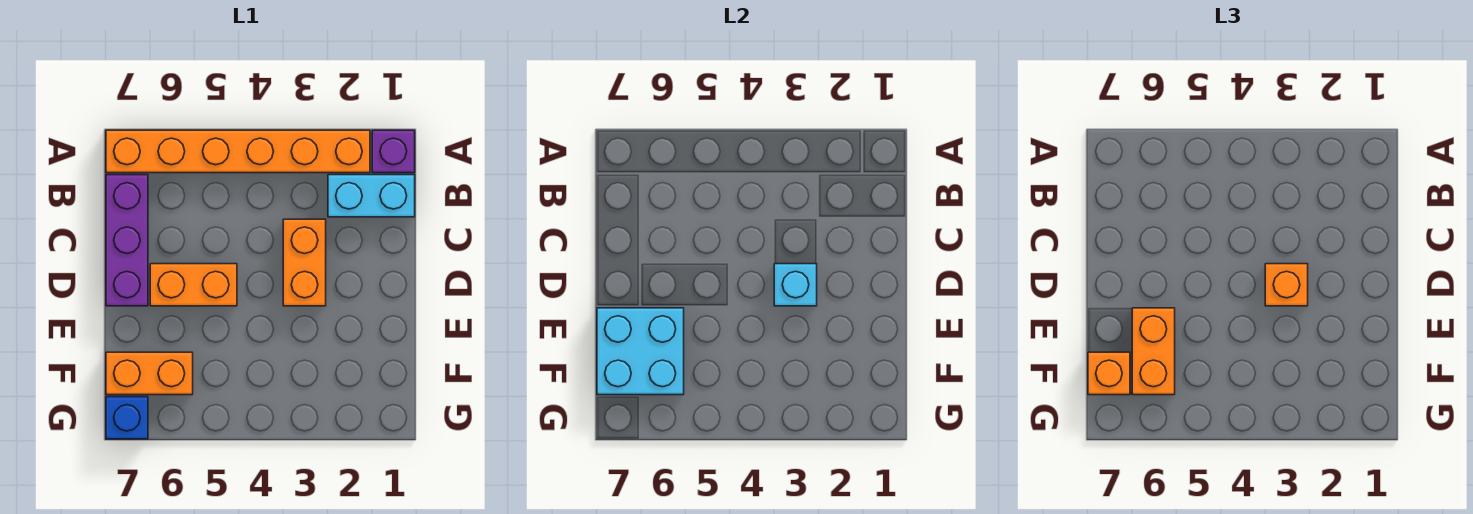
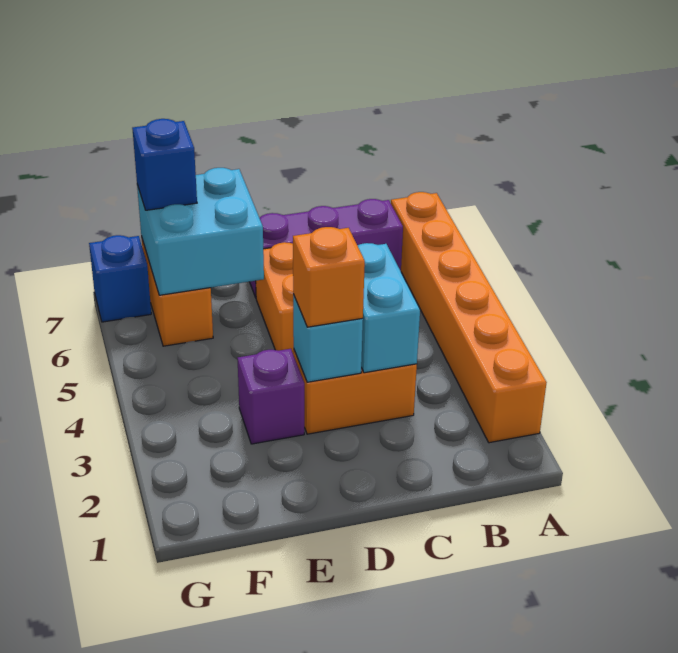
purple 1x1 brick [372,130,415,173] -> purple 1x1 brick moved to [238,349,304,444]
cyan 1x2 brick [328,175,415,217] -> cyan 1x2 brick moved to [358,243,420,373]
orange 1x2 brick [1132,308,1175,395] -> none
orange 1x1 brick [1088,352,1130,395] -> blue 1x1 brick [132,119,197,210]

